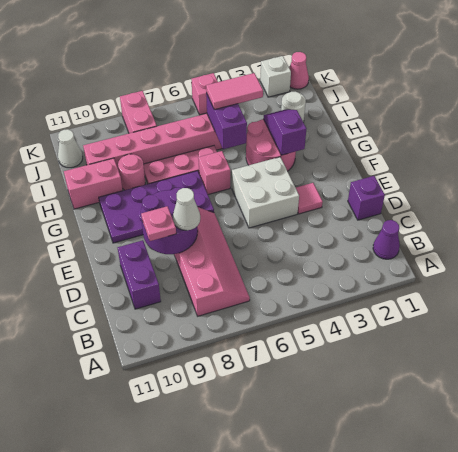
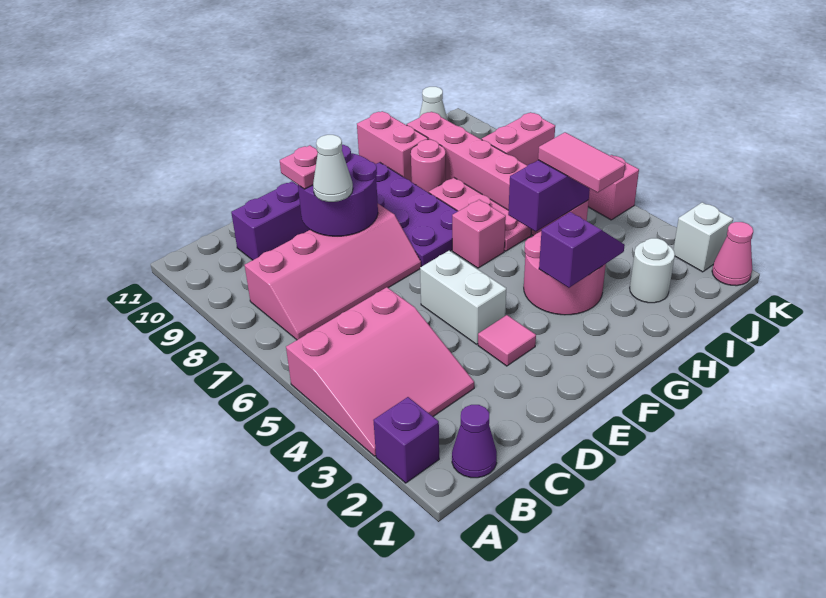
none -> pink 3x3 slope [286,287,474,456]
purple 1x1 brick [348,176,385,220] -> purple 1x1 brick moved to [373,397,439,483]
white 2x2 brick [232,157,299,228] -> white 1x2 brick [420,251,506,344]

